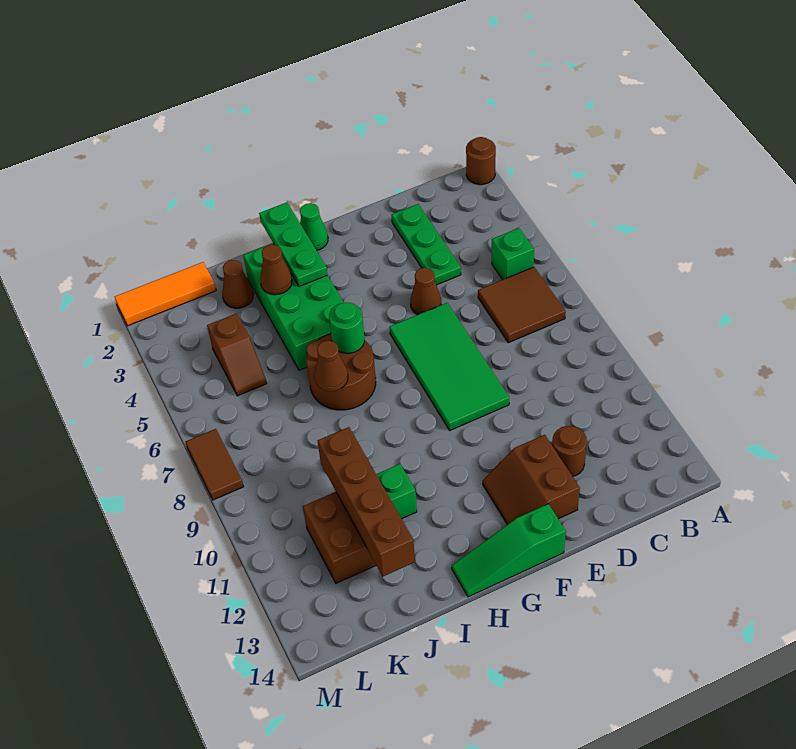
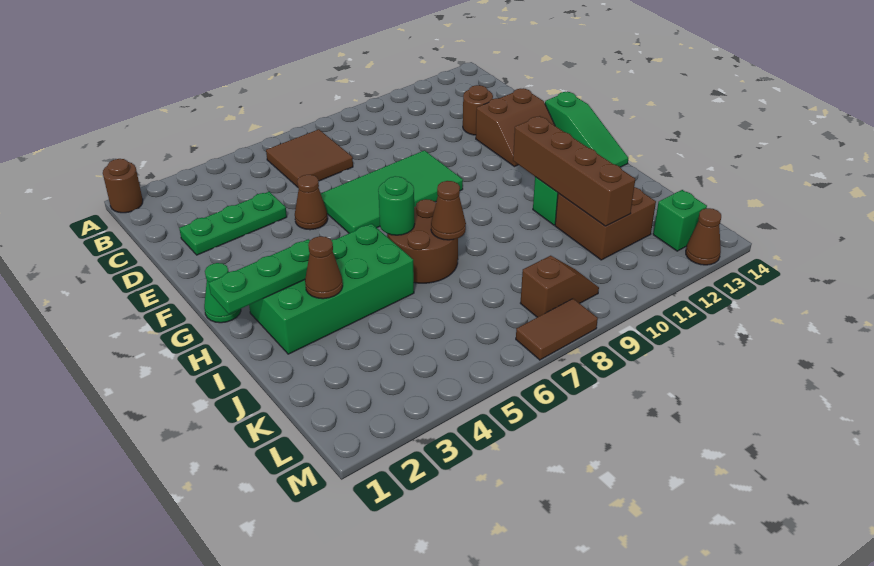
green 1x1 brick [492,228,534,280] -> green 1x1 brick moved to [653,190,707,251]
brown 1x1 cone [222,260,254,308] -> brown 1x1 cone moved to [686,208,721,265]
brown 1x4 brick [317,427,415,576] -> brown 1x4 brick turned to [513,116,635,226]
orange 1x3 tile [115,262,216,326] -> none
brown 1x2 slope [207,314,267,396] -> brown 1x2 slope moved to [520,256,599,317]

